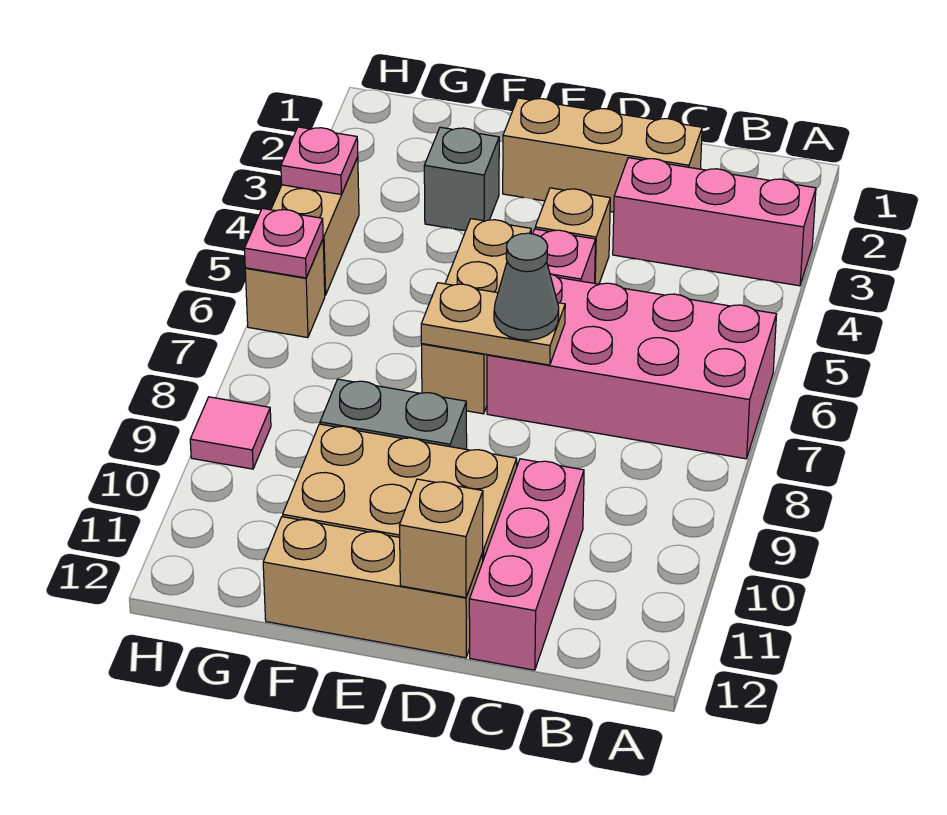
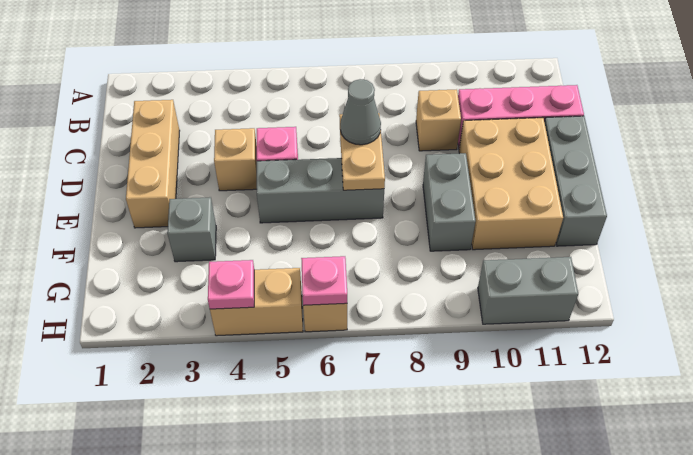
pink 1x3 brick [613,158,816,286] -> none
pink 2x4 brick [487,274,777,459] -> none
tan 1x3 brick [263,517,483,658] -> grey 1x3 brick [544,116,607,246]
tan 1x1 brick [399,479,483,598] -> tan 1x1 brick moved to [416,89,461,151]
tan 1x3 brick [422,219,531,414] -> grey 1x3 brick [257,158,384,223]
pink 1x1 tile [190,397,271,469] -> none
none -> grey 1x2 brick [478,257,578,324]

